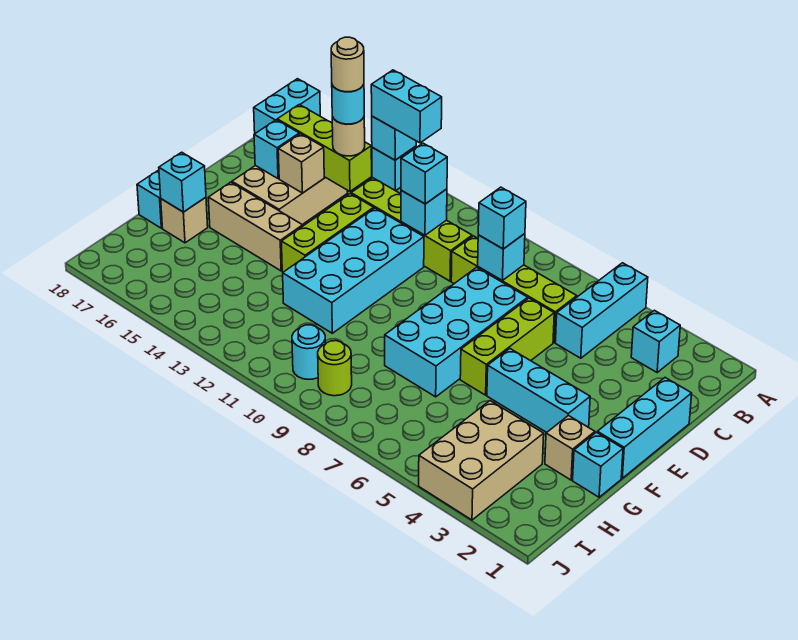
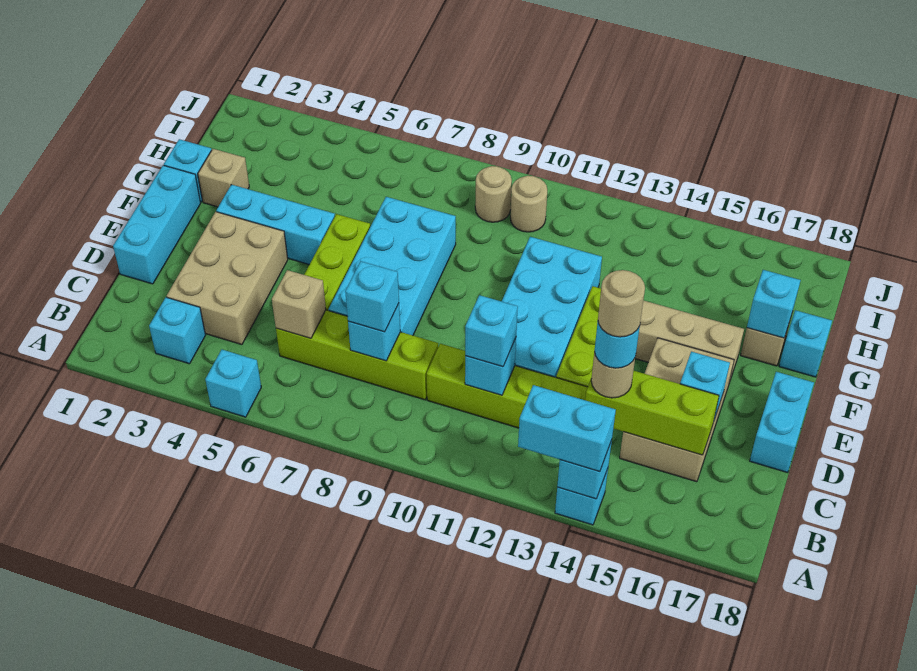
cyan 1x3 brick [555,263,648,358] -> cyan 1x1 brick [205,350,261,417]
cyan 1x2 brick [254,79,320,133] -> cyan 1x2 brick moved to [750,372,814,473]
tan 1x1 brick [278,134,324,193] -> tan 1x1 brick moved to [272,270,326,338]
tan 2x3 brick [419,401,544,520] -> tan 2x3 brick moved to [167,212,288,345]
lime 1x1 round brick [318,341,352,396] -> tan 1x1 round brick [475,166,512,222]
cyan 1x1 round brick [292,325,325,379] -> tan 1x1 round brick [510,176,547,232]

